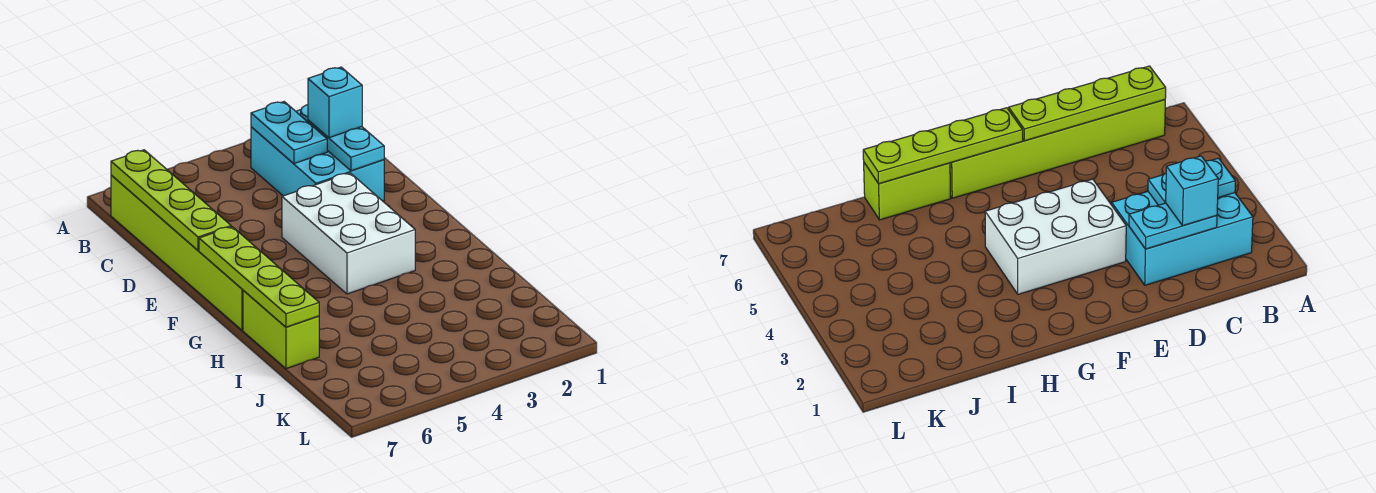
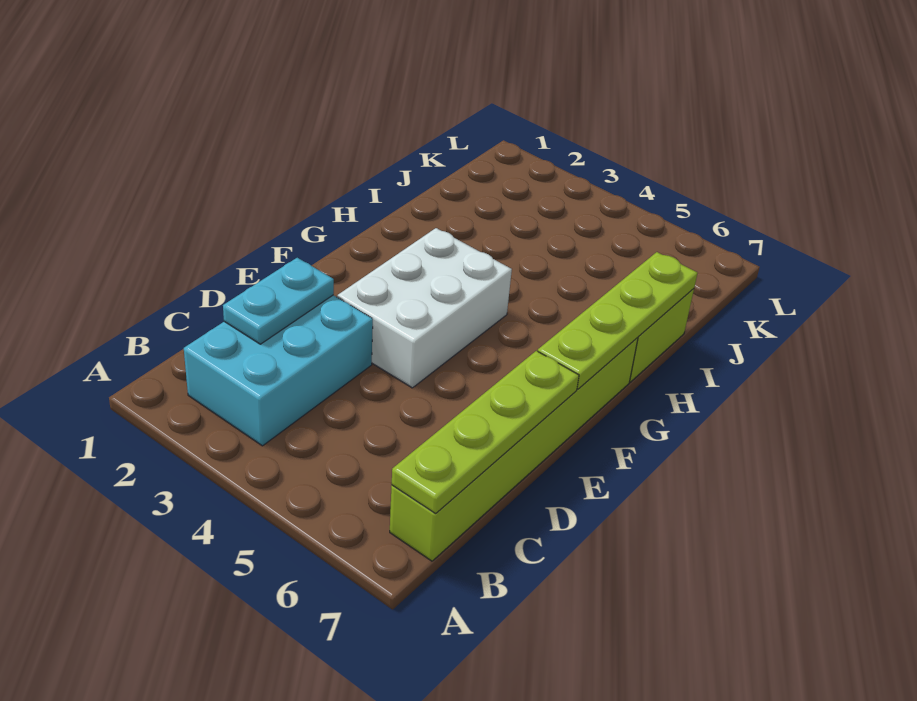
cyan 1x2 plate [251,102,327,164] -> none
cyan 1x1 brick [308,67,362,138] -> none

